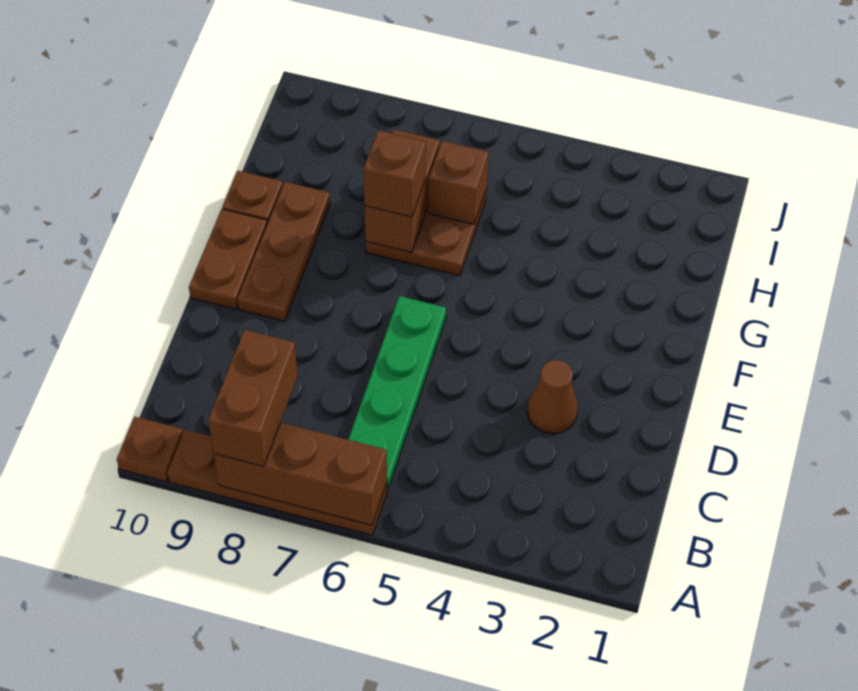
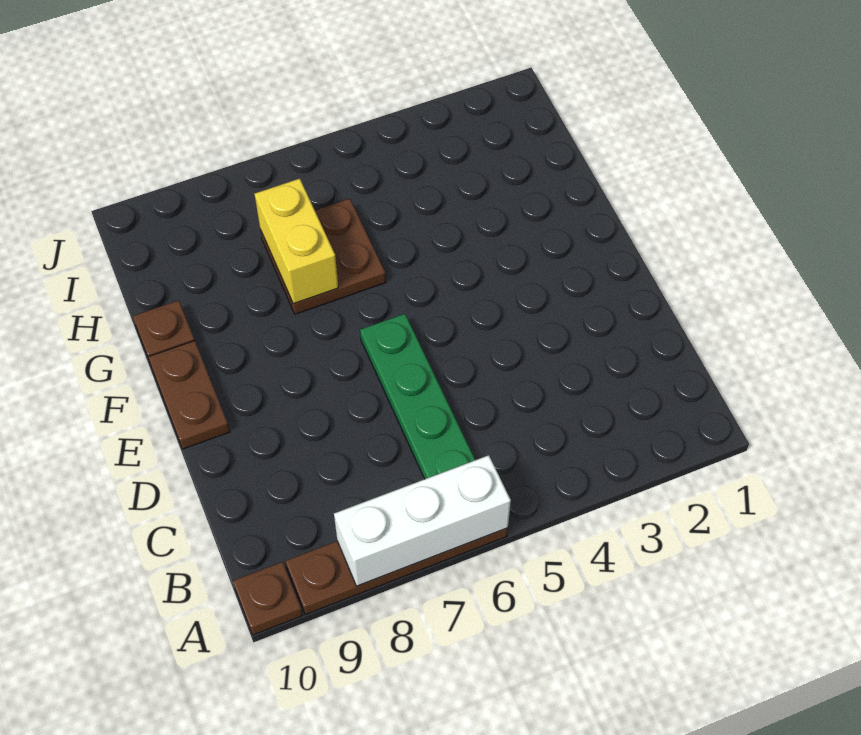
brown 1x3 brick [214,423,387,525] -> white 1x3 brick [334,455,511,586]
brown 1x2 brick [208,330,298,466] -> none
brown 1x1 cone [527,360,578,434] -> none
brown 1x3 plate [237,182,330,321] -> none
brown 1x2 brick [365,130,440,253] -> yellow 1x2 brick [255,179,338,304]
brown 1x1 brick [363,130,426,217] -> none
brown 1x1 brick [428,141,488,224] -> none

